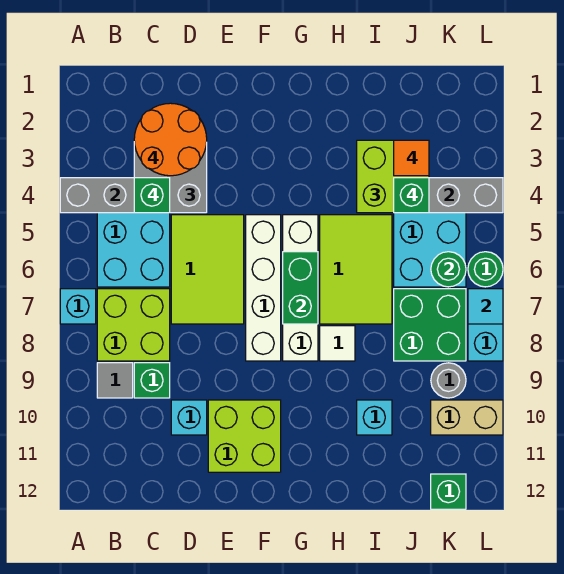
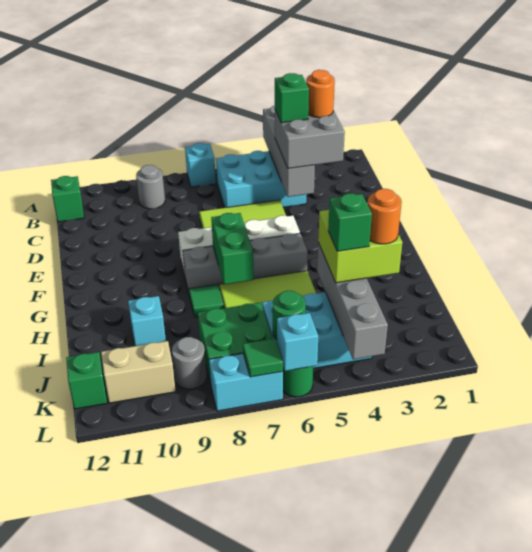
lime 2x2 brick [97,289,170,361] -> none
grey 1x1 tile [97,363,133,398] -> grey 1x1 round brick [136,165,165,209]
orange 2x2 round brick [134,103,207,176] -> orange 1x1 round brick [306,70,335,118]
green 1x1 brick [134,363,170,398] -> green 1x1 brick moved to [51,176,84,222]
cyan 1x1 brick [171,400,207,435] -> cyan 1x1 brick moved to [277,313,318,371]
lime 2x2 brick [208,400,281,472] -> none
white 1x4 brick [283,215,318,361] -> grey 1x4 brick [183,233,308,295]
green 1x2 brick [283,252,318,324] -> green 1x2 brick turned to [211,213,254,284]
white 1x1 tile [320,326,355,361] -> green 1x1 tile [189,284,224,317]
orange 1x1 tile [394,140,429,176] -> orange 1x1 round brick [367,189,402,244]
tan 1x2 brick [431,400,503,435] -> tan 1x2 brick turned to [101,341,176,403]
cyan 1x1 tile [468,289,503,324] -> green 1x1 tile [243,339,283,377]

